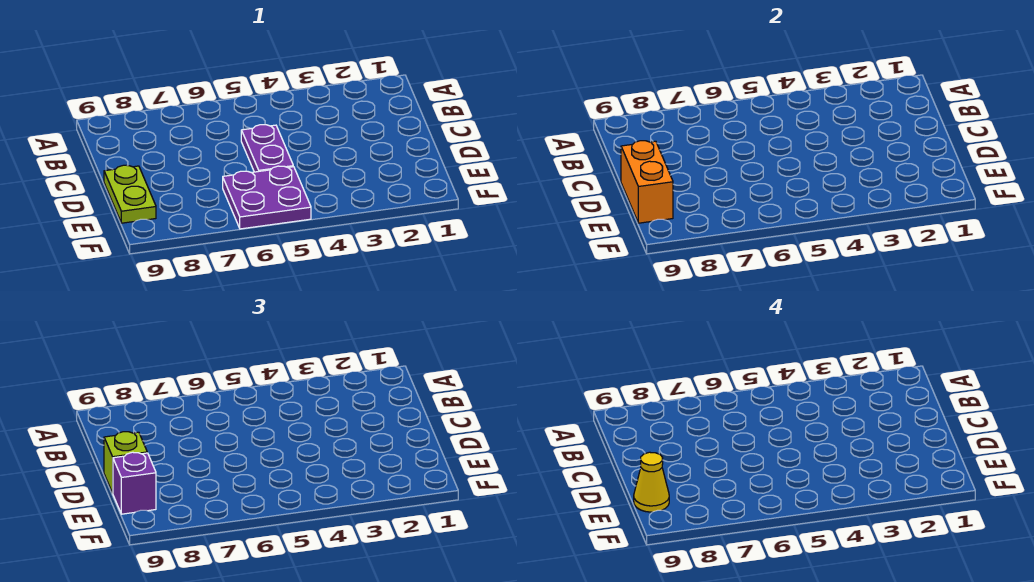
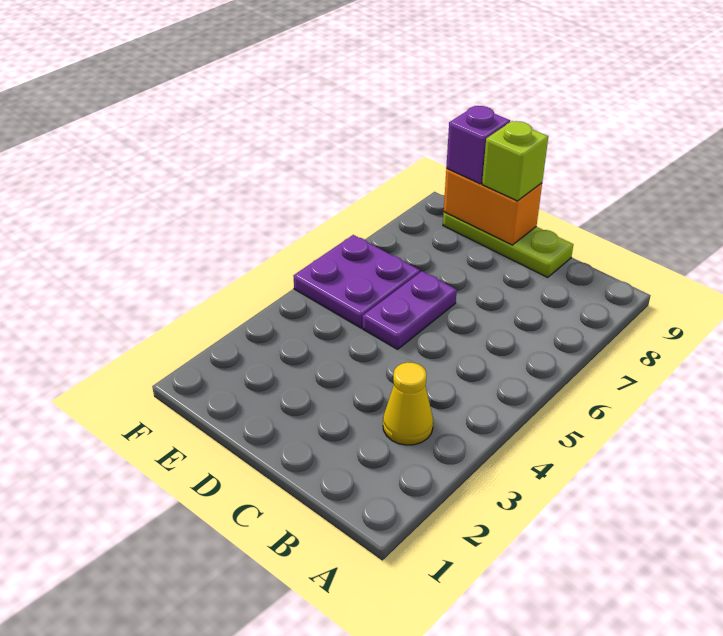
purple 1x2 plate [241,125,293,172] -> purple 1x2 plate turned to [363,271,457,349]
lime 1x2 plate [104,165,156,223] -> lime 1x3 plate [443,212,573,277]
yellow 1x1 cone [634,452,669,512] -> yellow 1x1 cone moved to [383,362,433,445]

